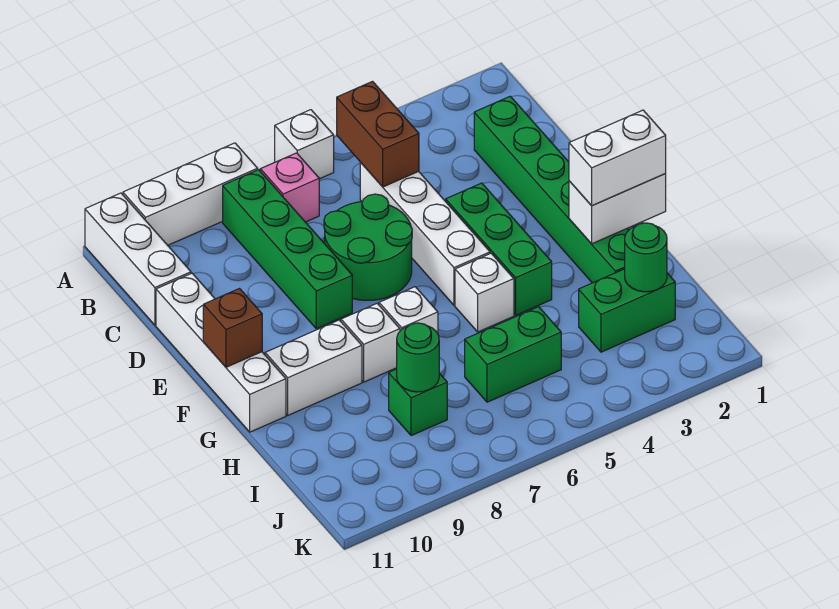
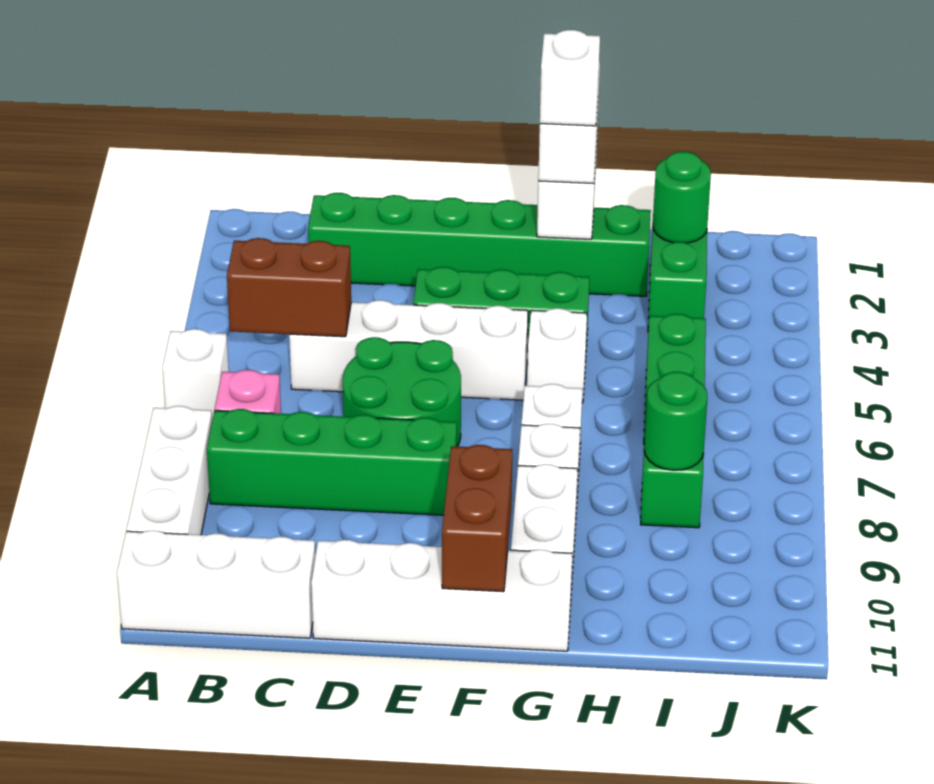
brown 1x1 brick [203,289,262,367] -> brown 1x2 brick [442,445,512,592]
none -> white 1x1 brick [540,30,600,126]

